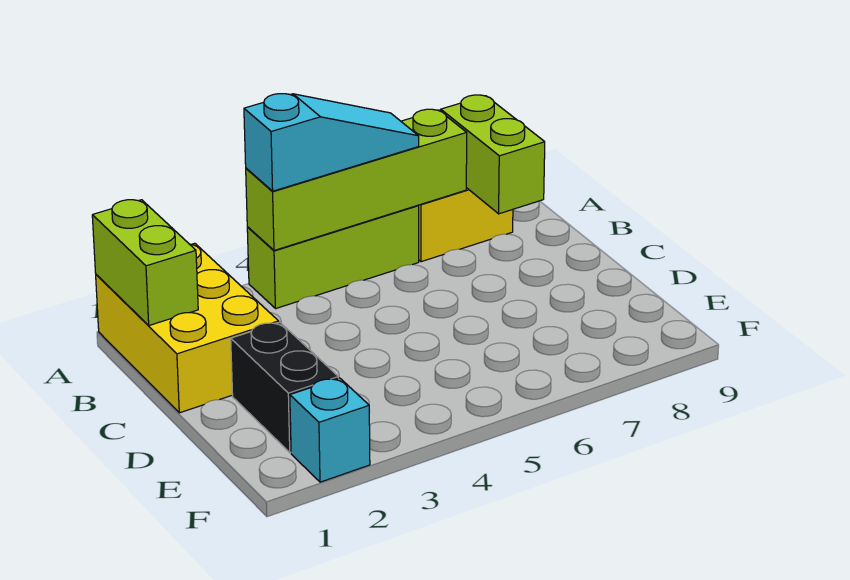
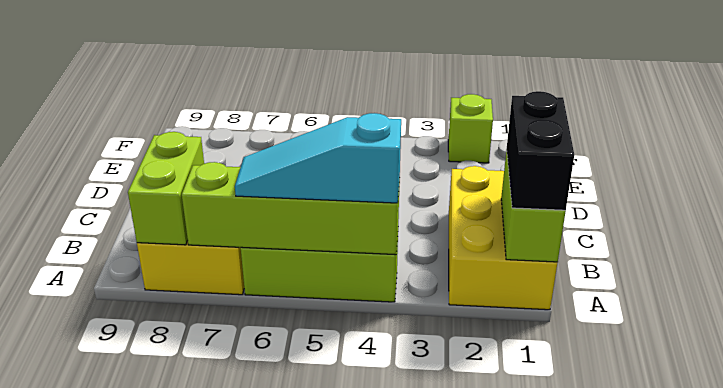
black 1x2 brick [231,322,338,453] -> black 1x2 brick moved to [507,91,574,210]
cyan 1x1 brick [290,378,370,482] -> lime 1x1 brick [448,94,493,163]

